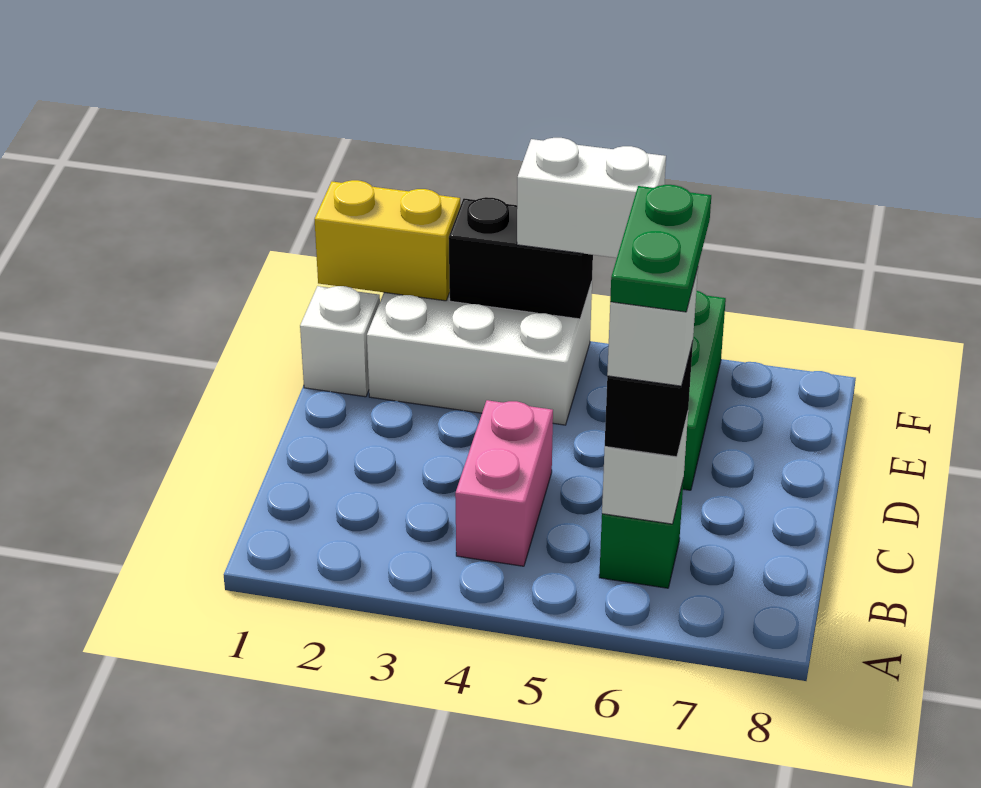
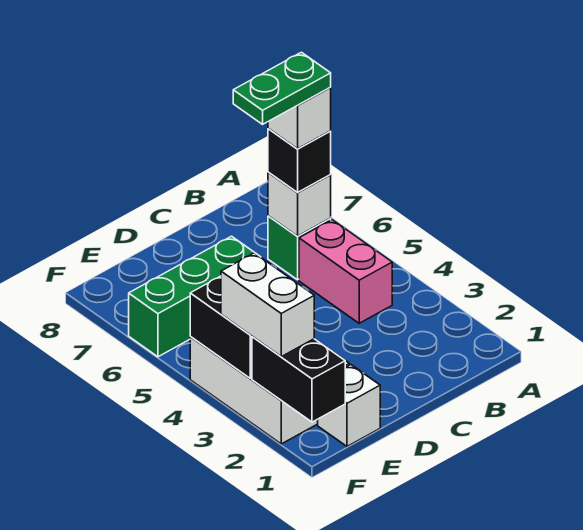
pink 1x2 brick [455,400,553,566] -> pink 1x2 brick turned to [299,220,392,323]
yellow 1x2 brick [315,180,460,301] -> black 1x2 brick [252,337,345,422]
white 1x2 brick [517,138,666,258] -> white 1x2 brick moved to [221,253,314,357]

